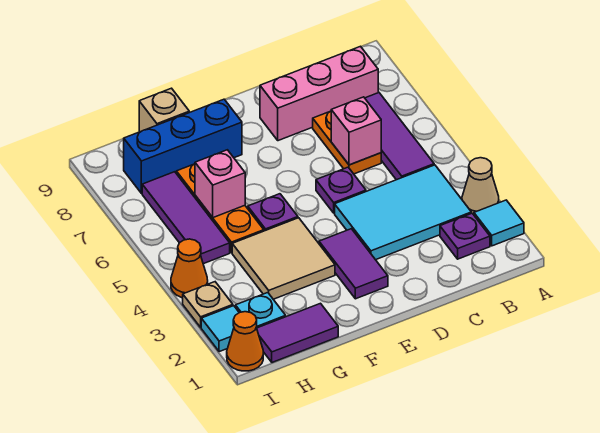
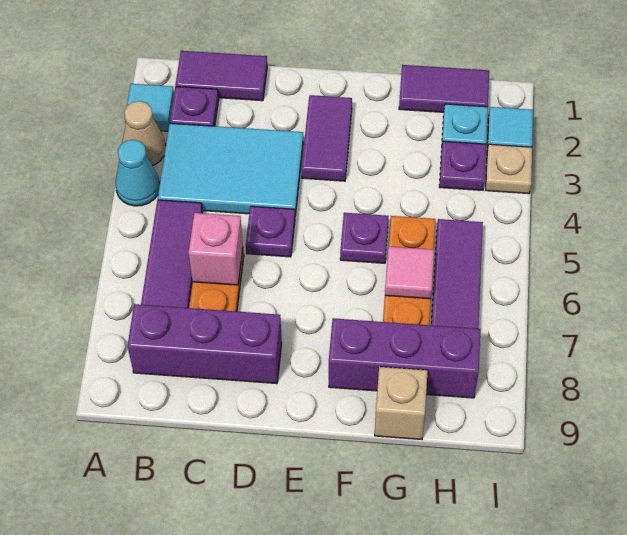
none -> cyan 1x1 cone [116,140,160,206]
none -> purple 1x2 tile [176,51,267,101]
pink 1x3 brick [260,46,378,141] -> purple 1x3 brick [128,304,282,384]
tan 2x2 tile [232,218,335,299] -> none
blue 1x3 brick [124,99,242,194] -> purple 1x3 brick [329,318,481,398]
pink 1x1 brick [195,150,245,218] -> pink 1x1 tile [385,246,434,299]
none -> purple 1x1 plate [439,141,486,190]
orange 1x1 cone [227,312,263,371] -> none
orange 1x1 cone [171,239,208,298] -> none

